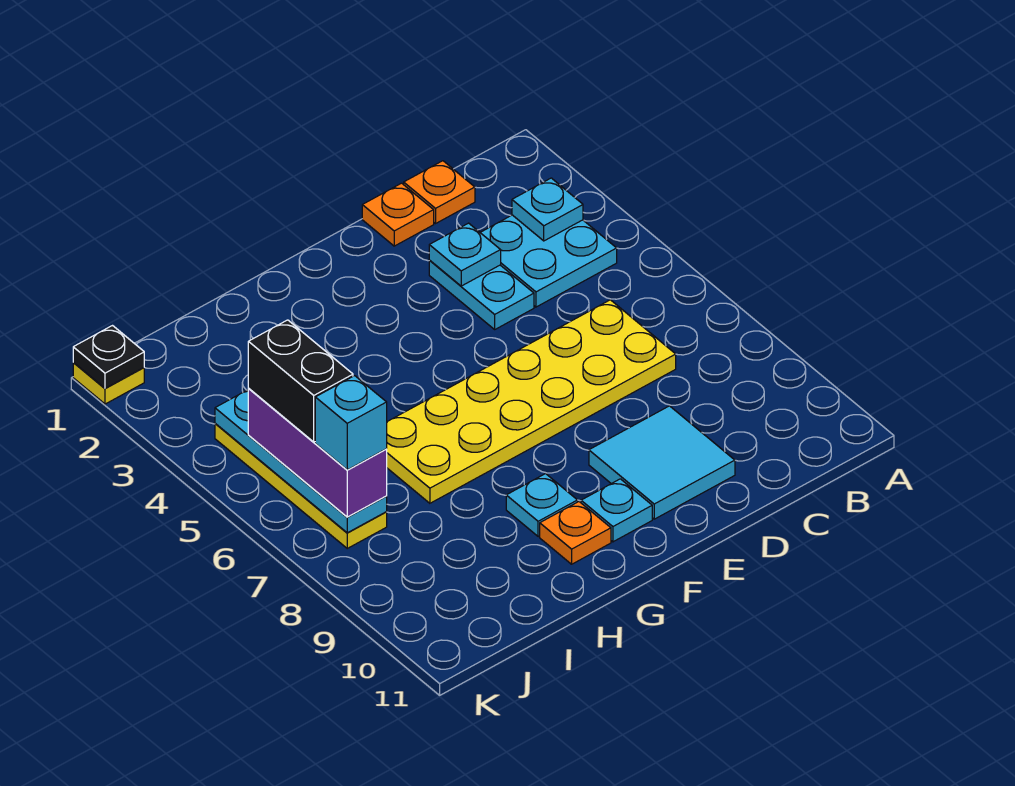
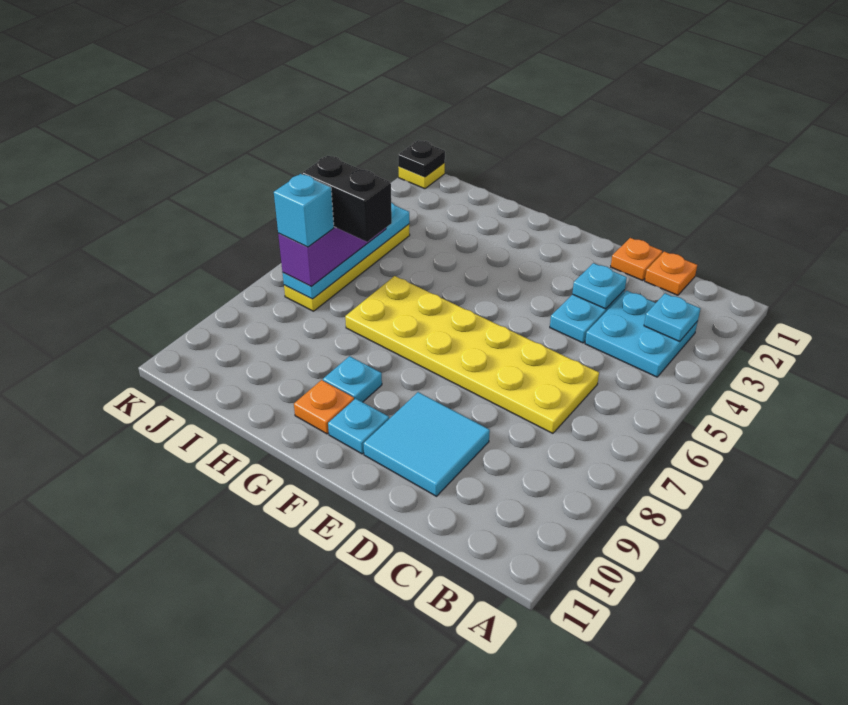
black 1x2 brick [248,320,353,442] -> black 1x2 brick turned to [302,156,392,242]

